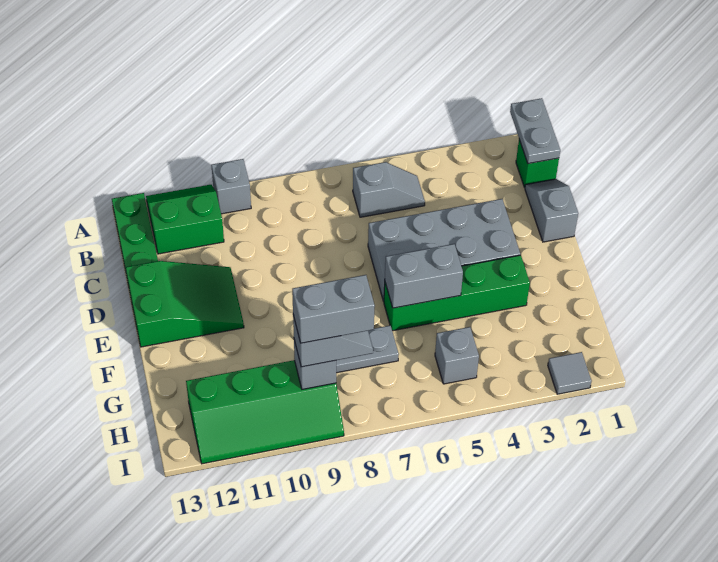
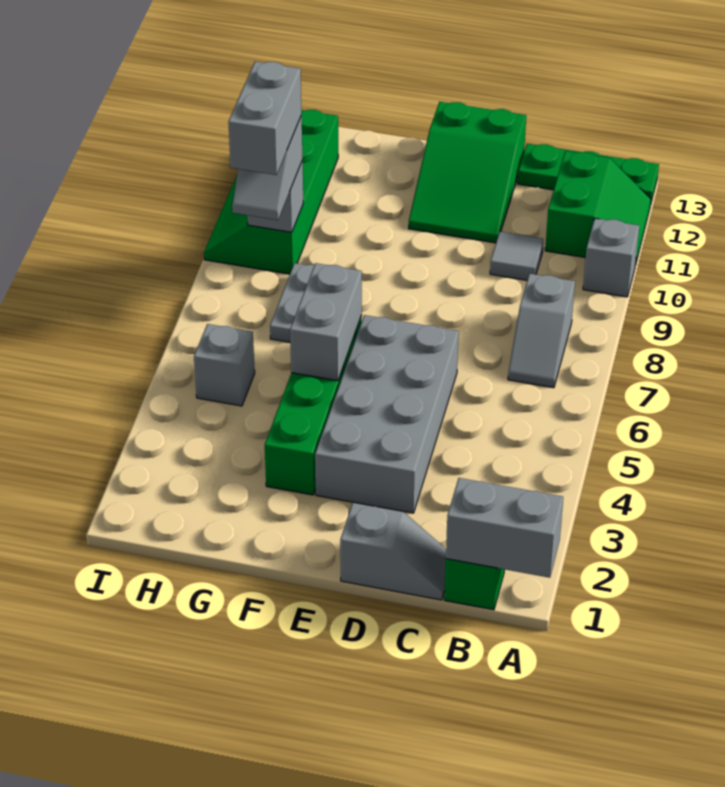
grey 1x2 plate [510,98,560,164] -> grey 1x2 brick [446,478,563,578]
grey 1x2 slope [353,162,425,217] -> grey 1x2 slope moved to [508,274,575,388]
grey 1x1 tile [548,352,592,394] -> grey 1x1 tile moved to [490,232,543,280]

